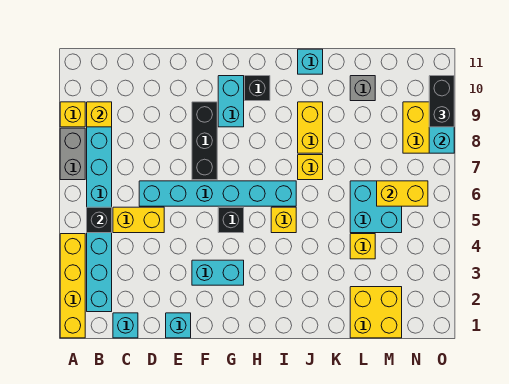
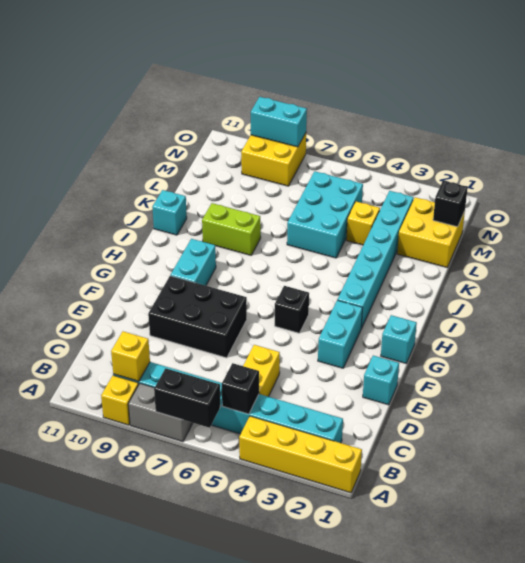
cyan 1x1 brick [113,313,138,338] -> cyan 1x1 brick moved to [381,315,417,363]
cyan 1x6 brick [139,181,296,206] -> cyan 1x6 brick moved to [337,191,414,328]
black 1x3 brick [192,102,217,180] -> black 2x3 brick [148,276,247,358]
cyan 1x2 brick [218,76,244,127] -> cyan 1x2 brick turned to [170,239,216,286]
black 1x1 brick [245,76,270,101] -> black 1x1 brick moved to [433,181,468,227]
yellow 1x1 brick [271,207,296,233] -> none
yellow 1x1 brick [298,155,323,180] -> none
yellow 1x2 brick [298,102,323,153] -> lime 1x2 brick [202,203,261,255]
cyan 2x2 brick [350,181,402,233] -> cyan 2x3 brick [287,171,363,258]
grey 1x1 brick [350,76,375,101] -> none
yellow 1x2 brick [377,181,428,206] -> none
black 1x2 brick [429,76,454,127] -> black 1x2 brick moved to [154,368,220,428]

